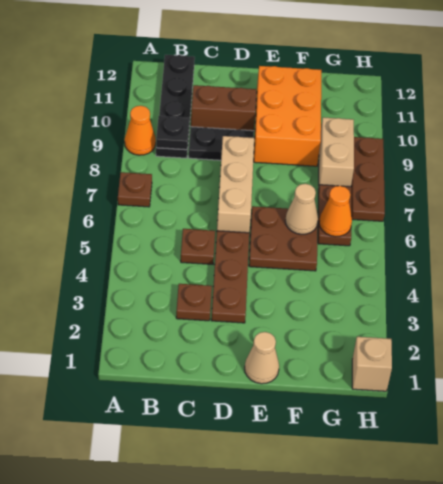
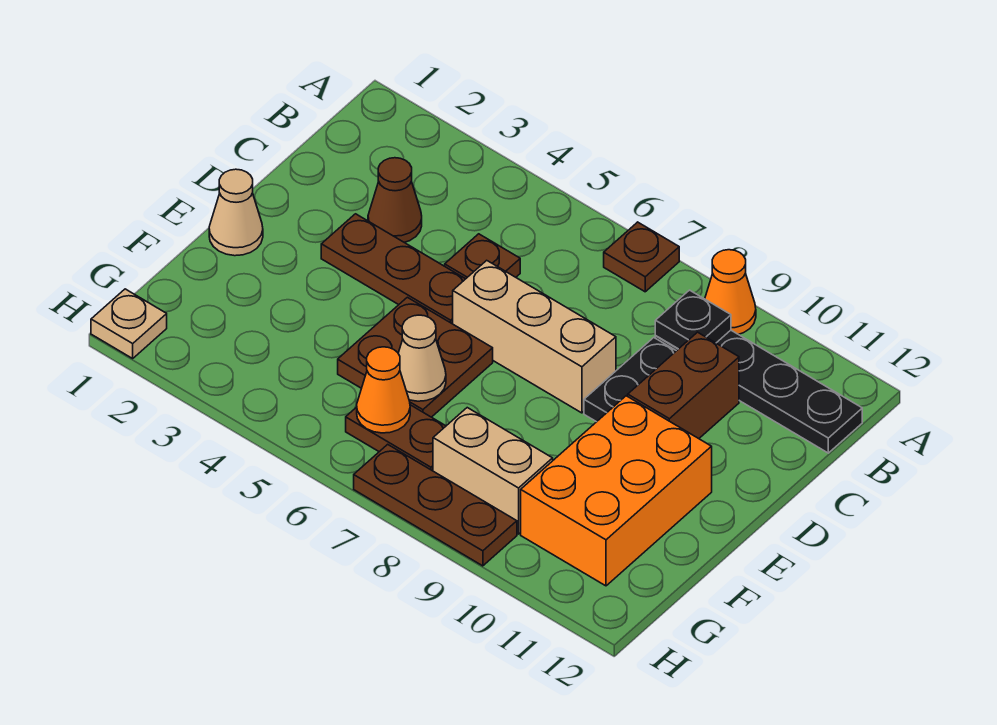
brown 1x1 plate [176,284,212,321] -> brown 1x1 cone [368,158,422,242]
orange 2x3 brick [254,66,321,166] -> orange 2x3 brick turned to [521,396,712,586]
tan 1x1 brick [352,337,392,391] -> tan 1x1 plate [91,289,167,358]

